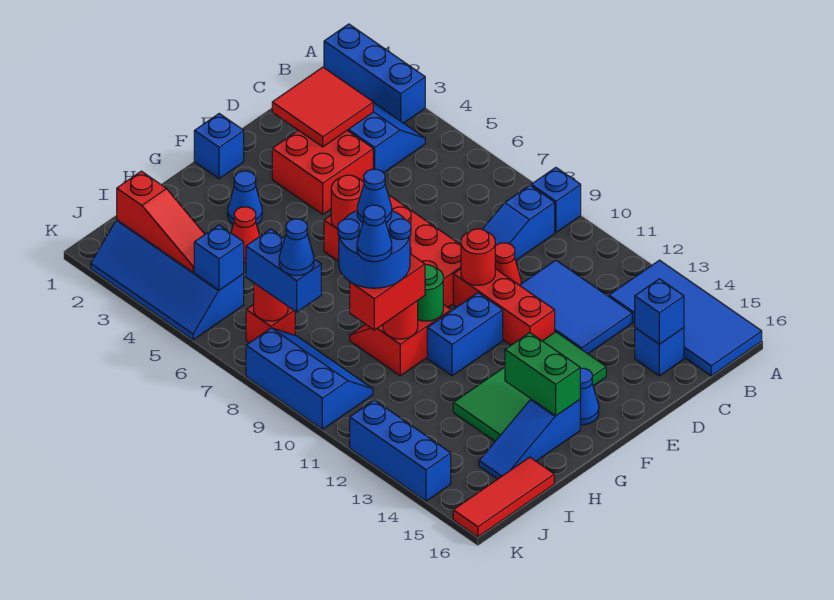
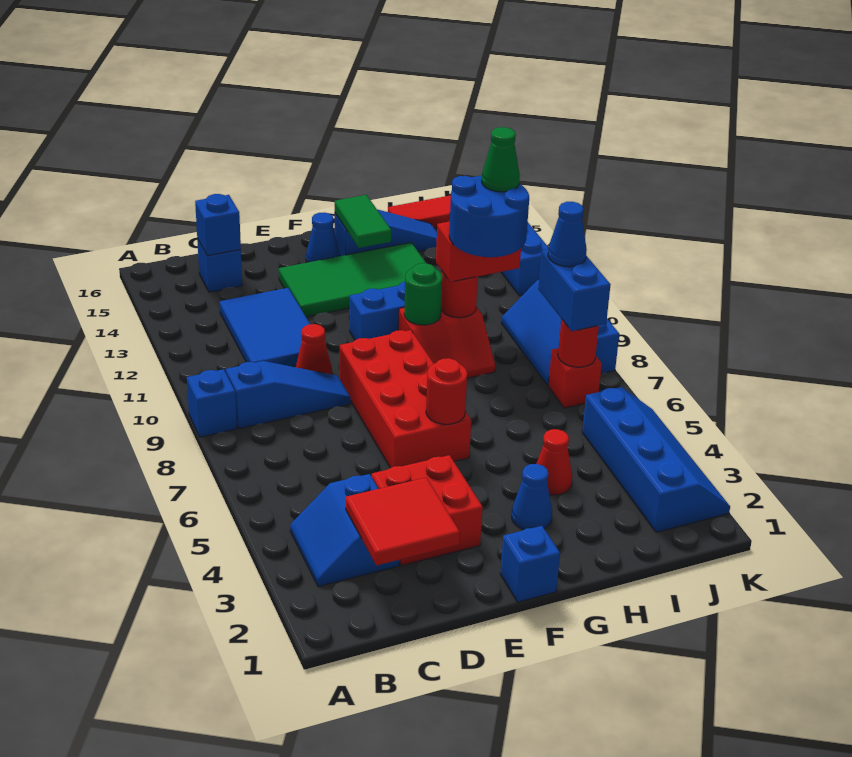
blue 1x3 brick [324,24,425,123] -> none
blue 2x4 tile [609,260,762,376] -> none
red 1x3 brick [453,269,555,345] -> none
red 1x1 round brick [461,229,495,285] -> none
green 1x2 brick [505,333,580,416] -> green 1x2 tile [335,195,391,248]
blue 1x1 cone [357,169,392,223] -> none
blue 1x1 cone [357,205,392,262] -> green 1x1 cone [482,127,520,192]
red 1x3 slope [117,171,205,272] -> none
blue 1x1 brick [194,225,244,290] -> none

